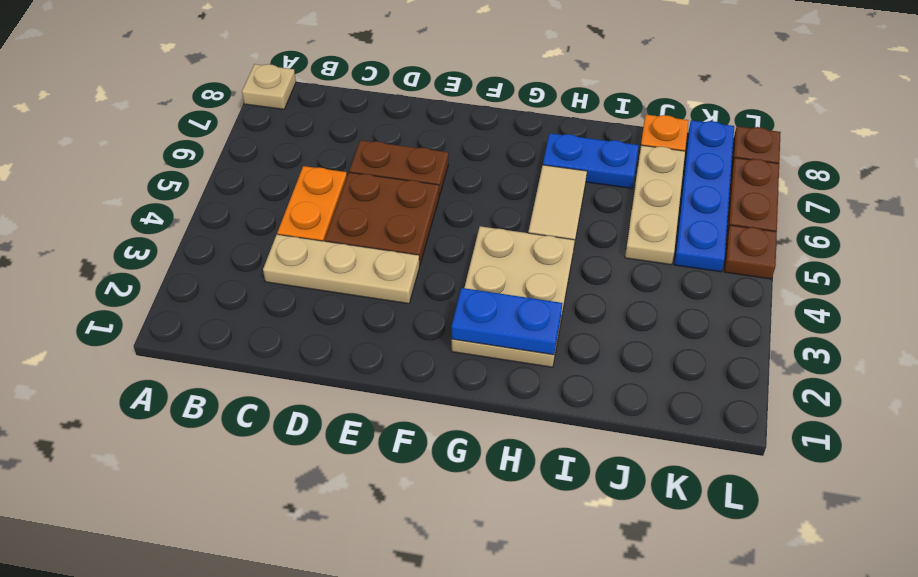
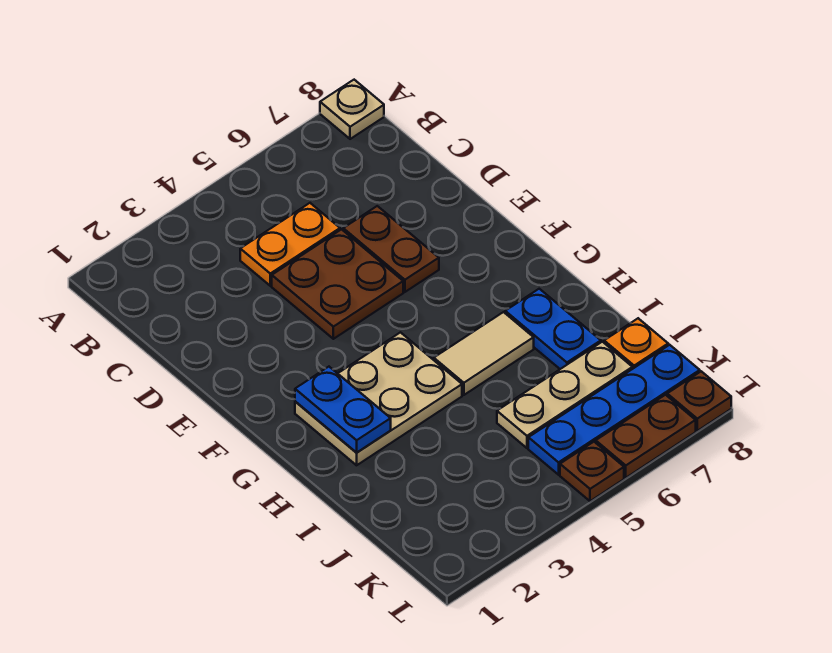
tan 1x3 plate [263,234,419,304] -> none

